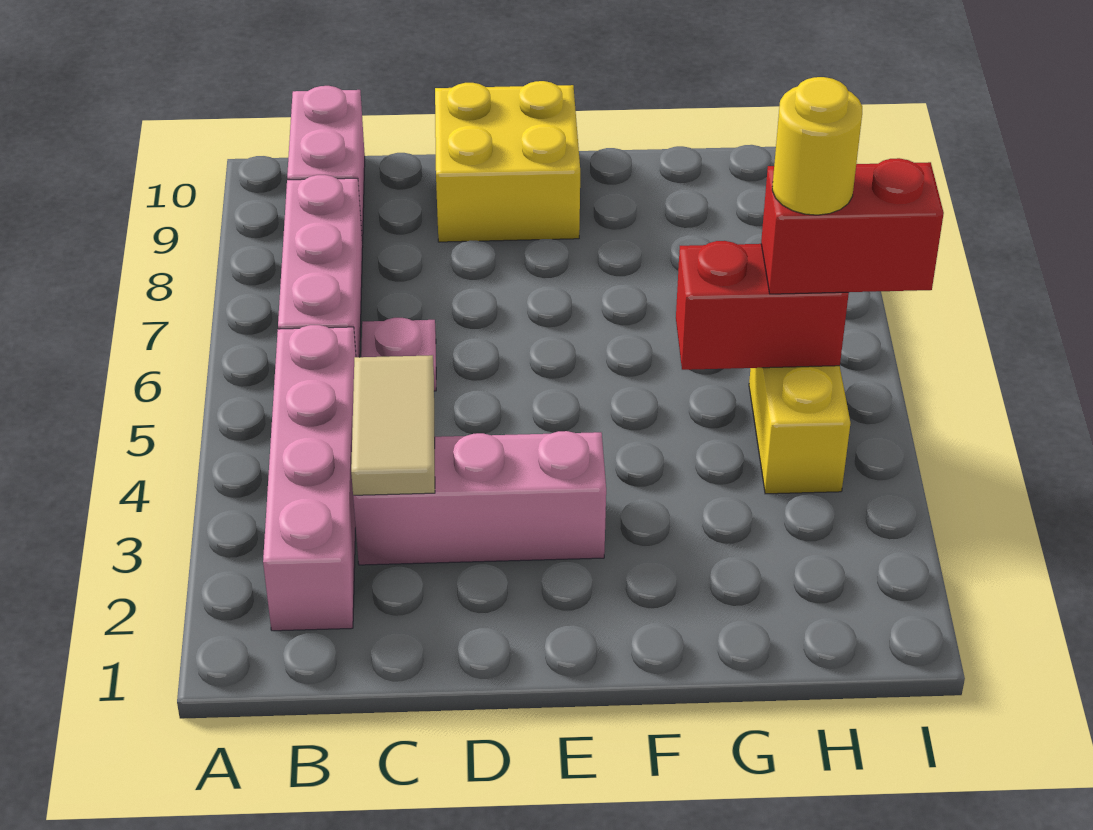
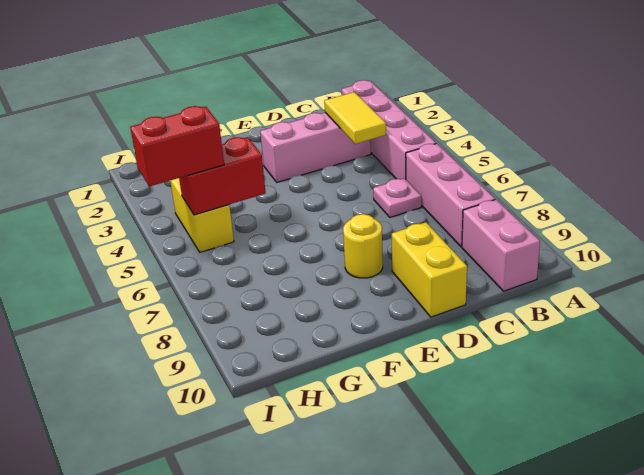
tan 1x2 tile [351,355,435,495] -> yellow 1x2 tile [324,92,386,144]
yellow 2x2 brick [435,81,580,242] -> yellow 1x2 brick [392,222,467,317]
yellow 1x1 round brick [772,77,862,215] -> yellow 1x1 round brick moved to [343,214,383,278]

